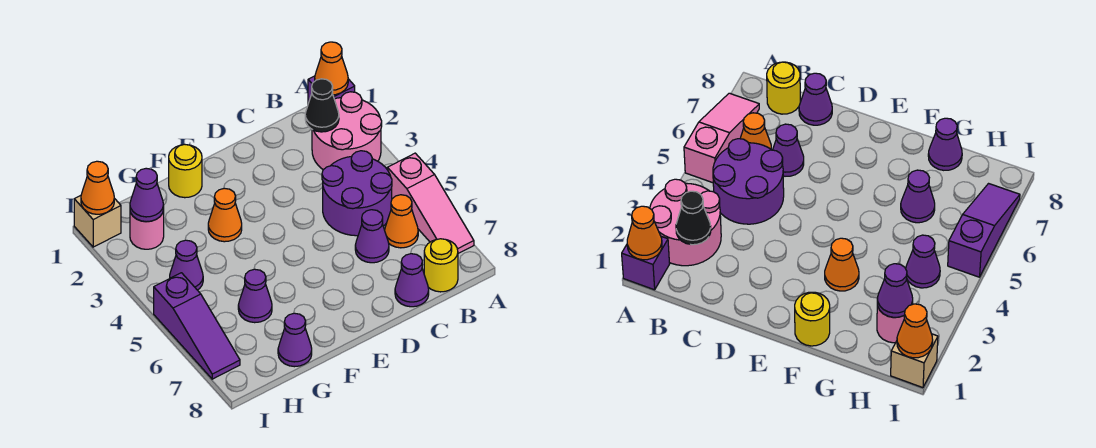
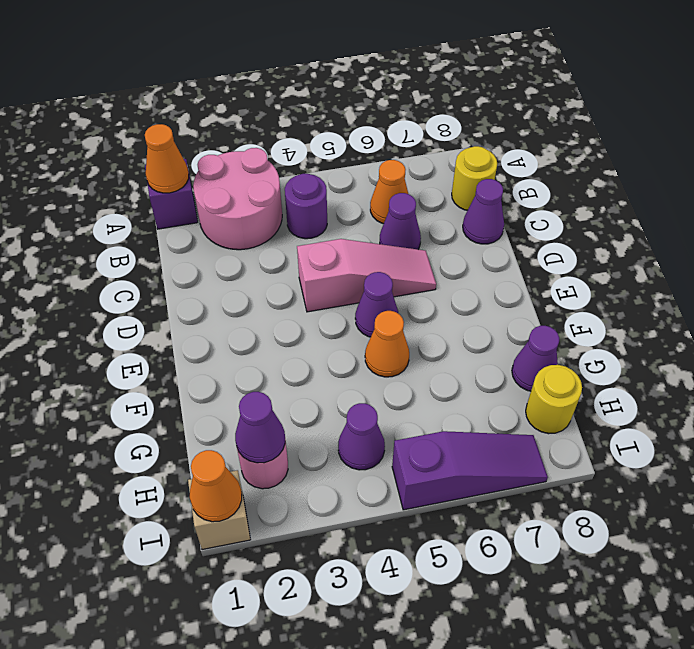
pink 1x3 slope [387,153,474,253] -> pink 1x3 slope moved to [297,239,436,312]
black 1x1 cone [305,79,339,132] -> none
purple 2x2 round brick [322,151,392,236] -> purple 1x1 round brick [285,174,327,239]
yellow 1x1 round brick [169,144,202,198] -> yellow 1x1 round brick moved to [526,365,582,434]
orange 1x1 cone [208,188,242,242] -> orange 1x1 cone moved to [365,311,409,377]
purple 1x1 cone [238,269,272,323] -> purple 1x1 cone moved to [355,272,398,337]

